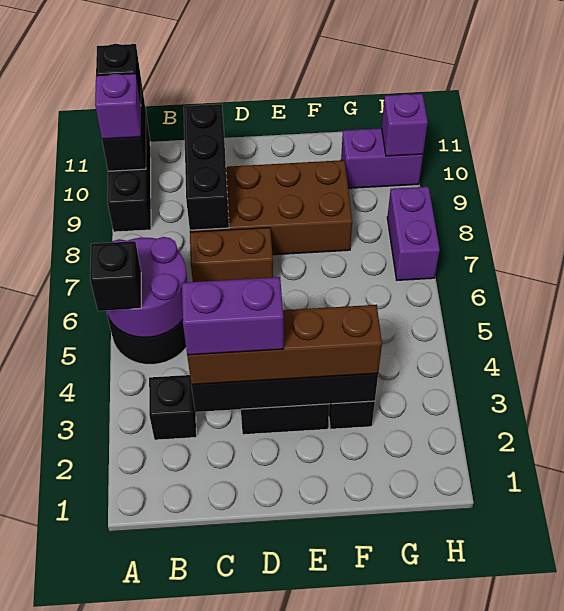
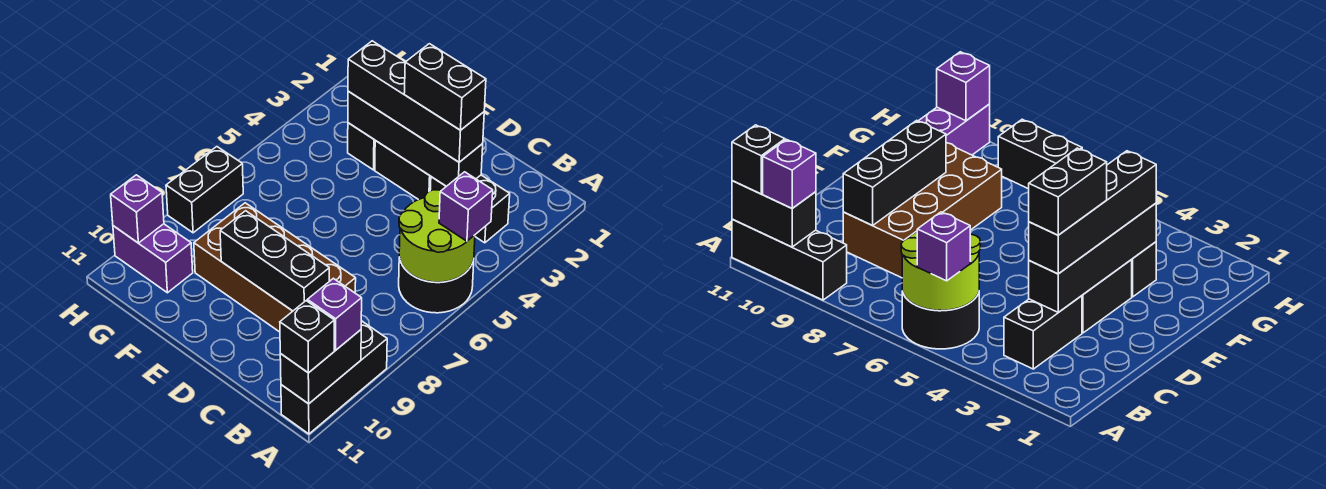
purple 2x2 round brick [106,237,187,337] -> lime 2x2 round brick [399,190,475,282]
black 1x1 brick [90,241,141,311] -> purple 1x1 brick [439,172,493,241]
black 1x1 brick [149,375,196,440] -> black 1x2 brick [430,175,510,243]
brown 1x4 brick [187,305,382,385] -> black 1x4 brick [348,41,484,162]
purple 1x2 brick [182,277,284,355] -> black 1x2 brick [404,44,486,130]
brown 1x2 brick [190,228,273,282] -> none
black 1x3 brick [184,104,229,230] -> black 1x3 brick turned to [220,211,329,311]
purple 1x2 brick [387,187,440,280] -> black 1x2 brick [166,147,243,233]

